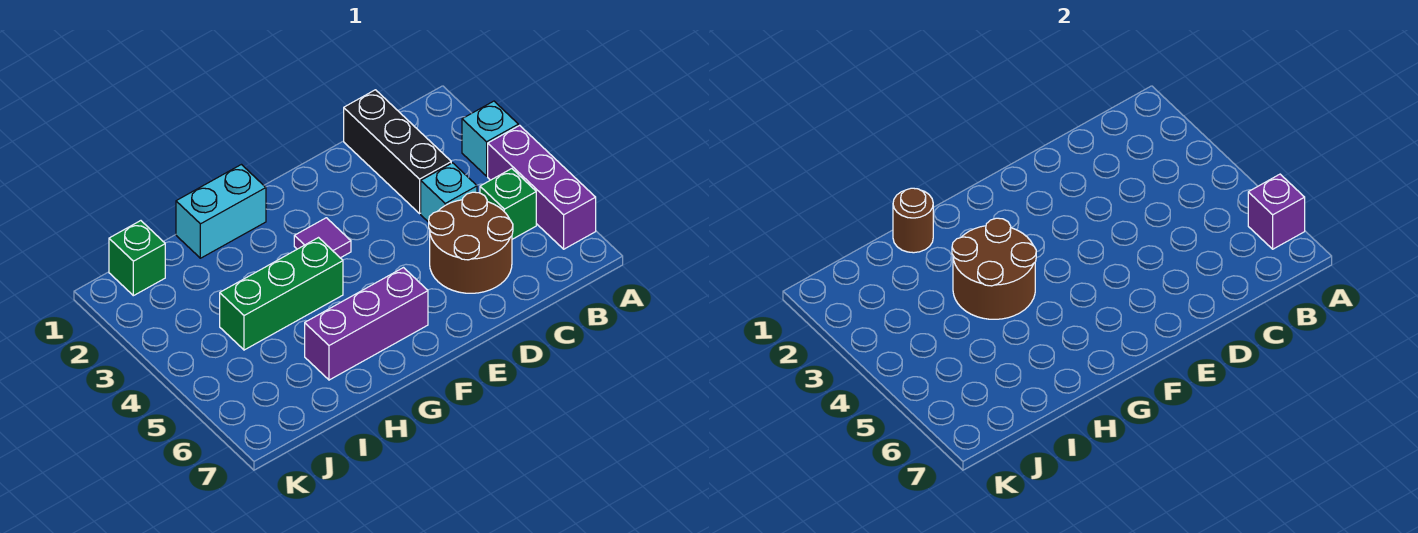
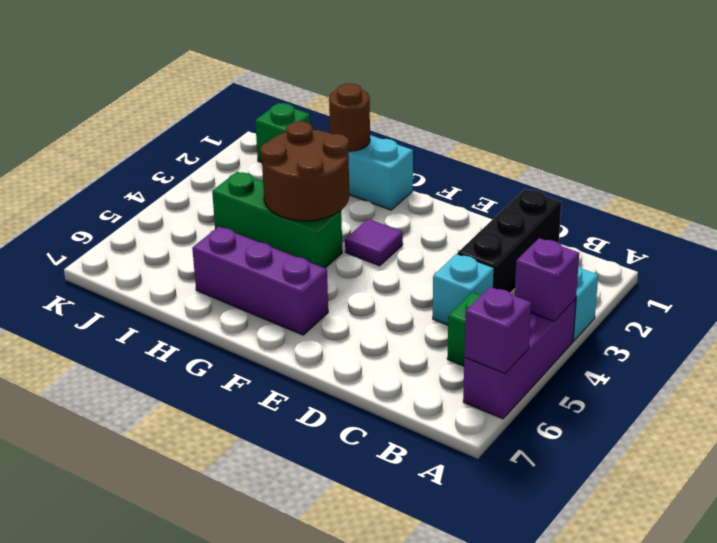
none -> purple 1x1 brick [515,238,579,321]
brown 2x2 round brick [429,192,513,293] -> none

